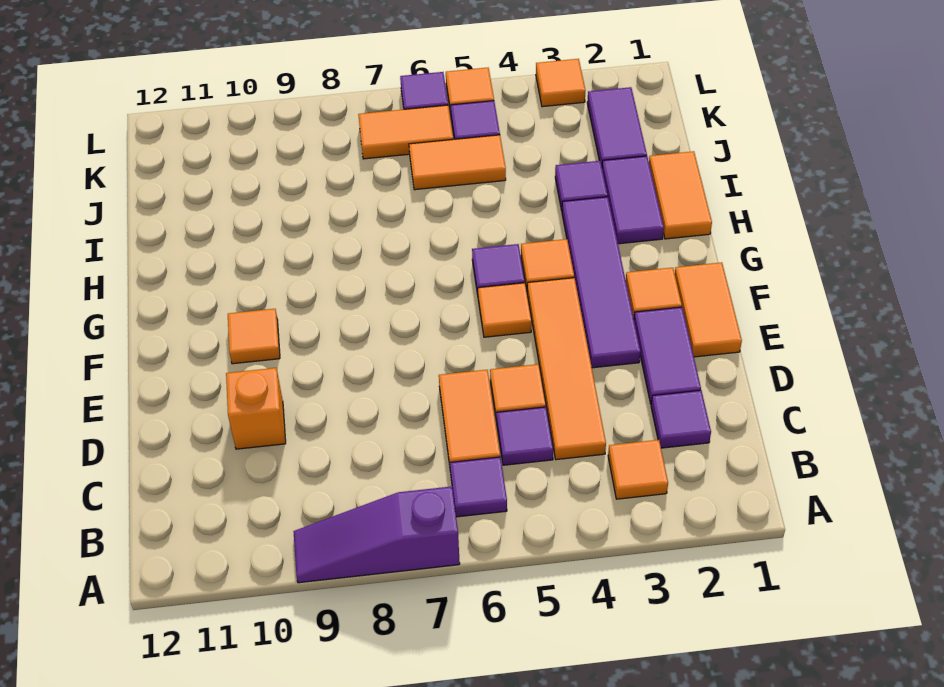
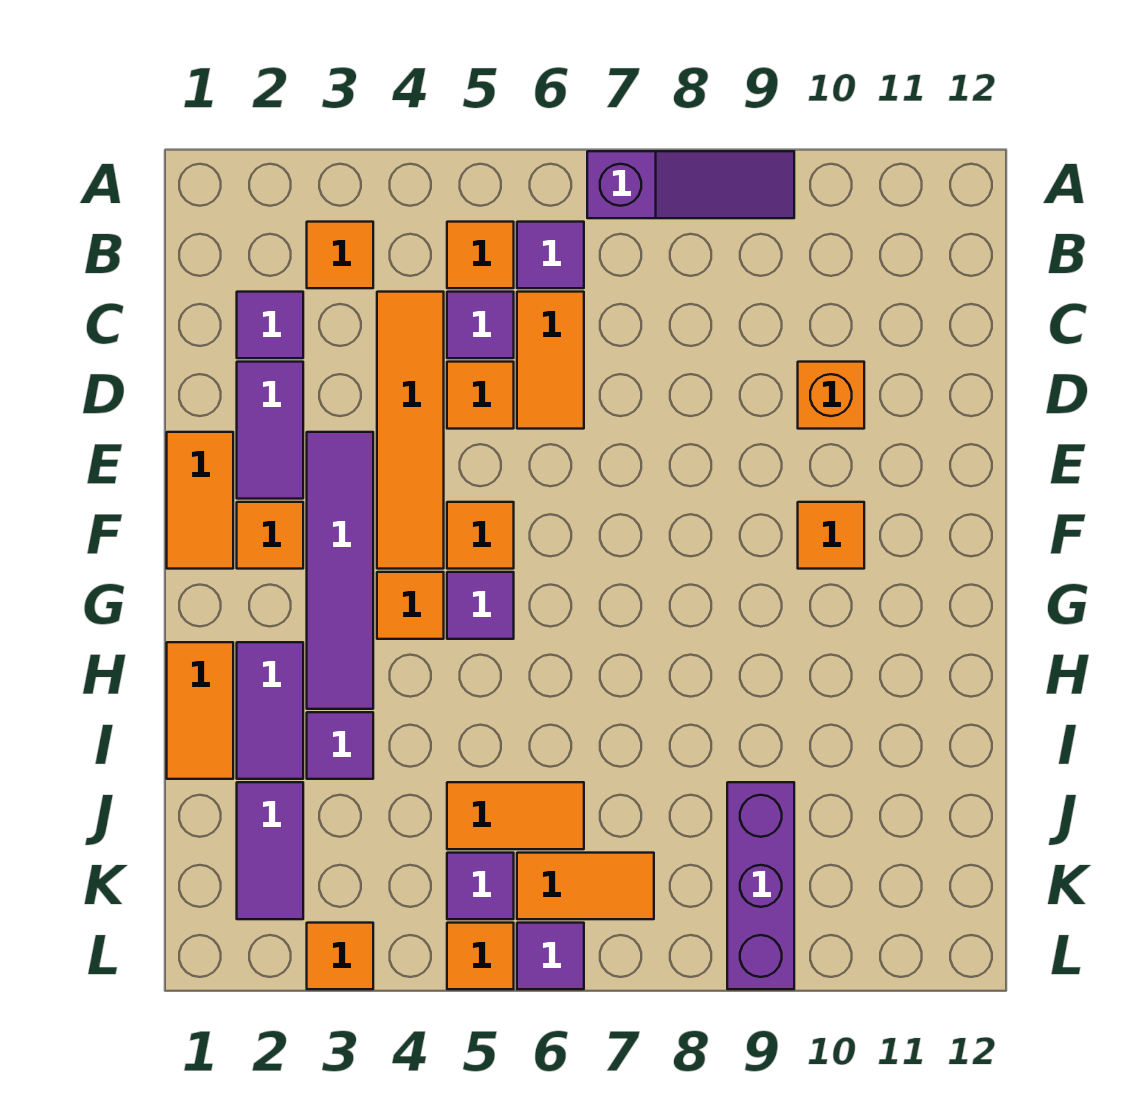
none -> orange 1x1 tile [447,222,514,288]
none -> purple 1x3 brick [727,782,794,989]

